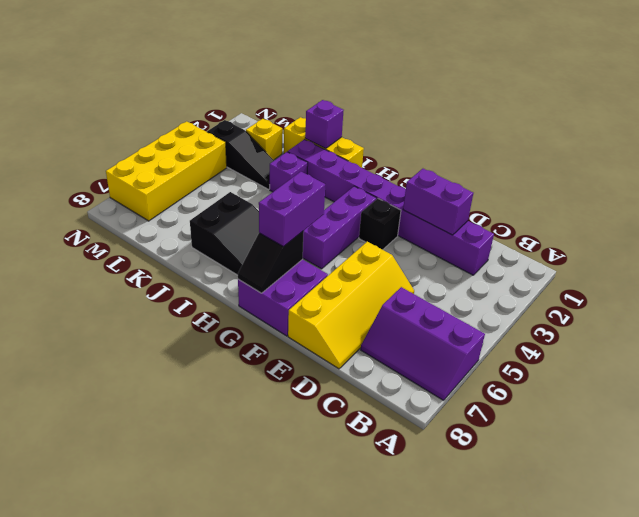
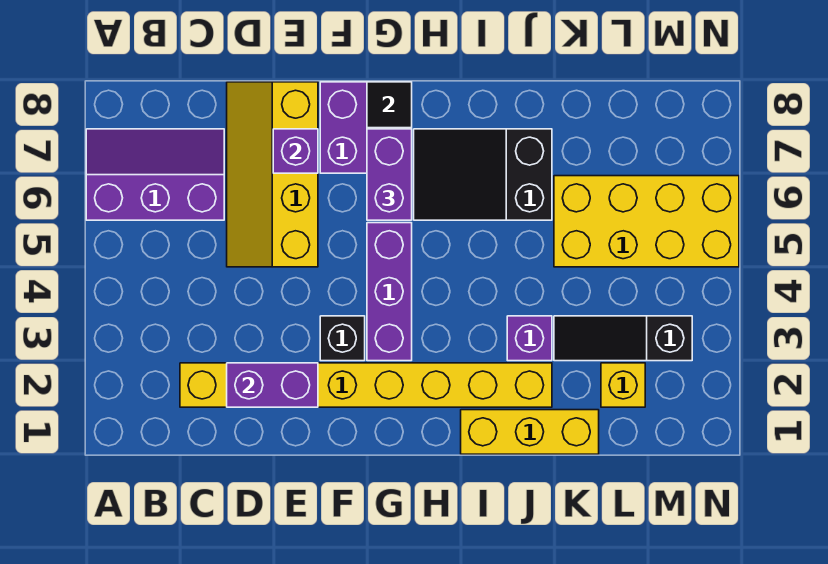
purple 1x8 brick [288,139,494,275] -> yellow 1x8 brick [180,363,552,407]
purple 1x1 brick [305,100,344,149] -> purple 1x1 brick moved to [273,129,318,173]
yellow 2x4 brick [106,121,227,221] -> yellow 2x4 brick turned to [554,176,739,267]

